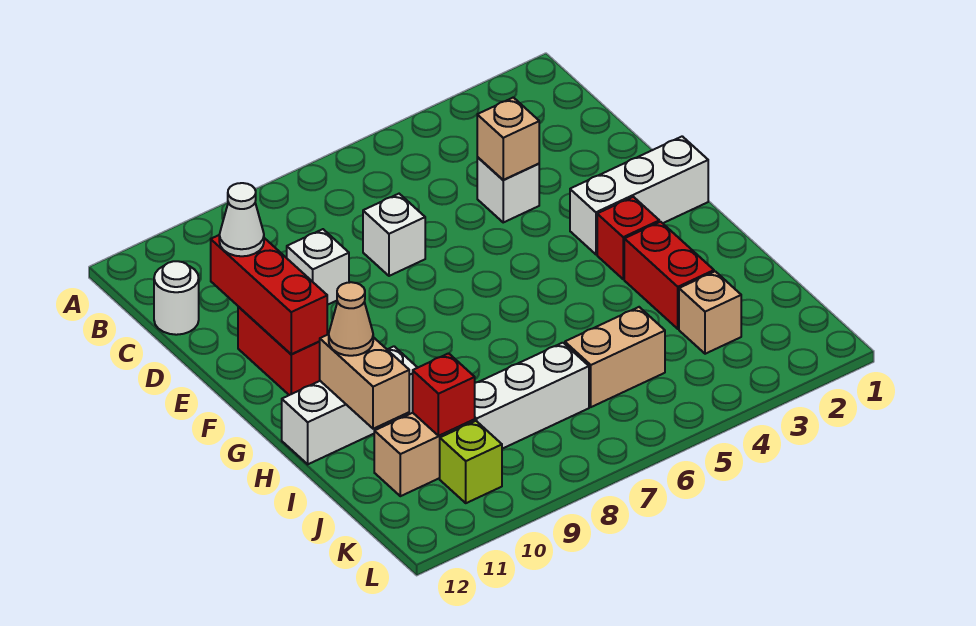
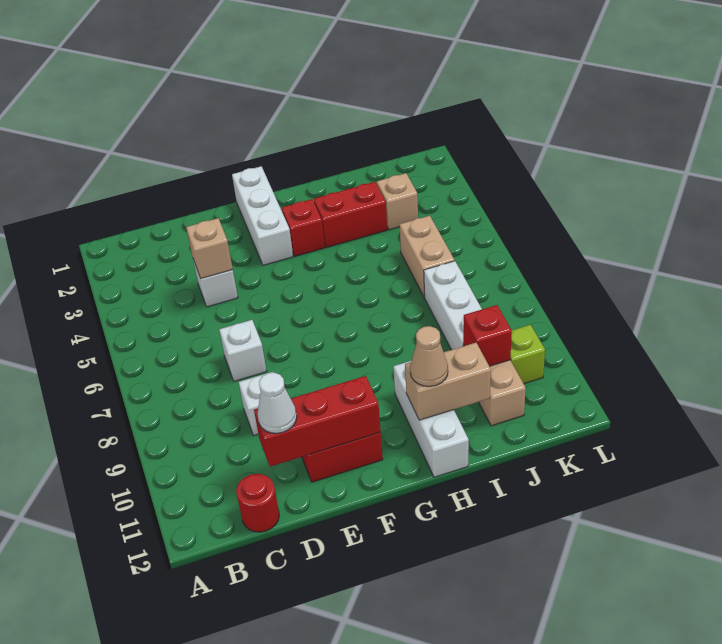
white 1x1 round brick [154,261,199,335] -> red 1x1 round brick [236,474,279,532]

